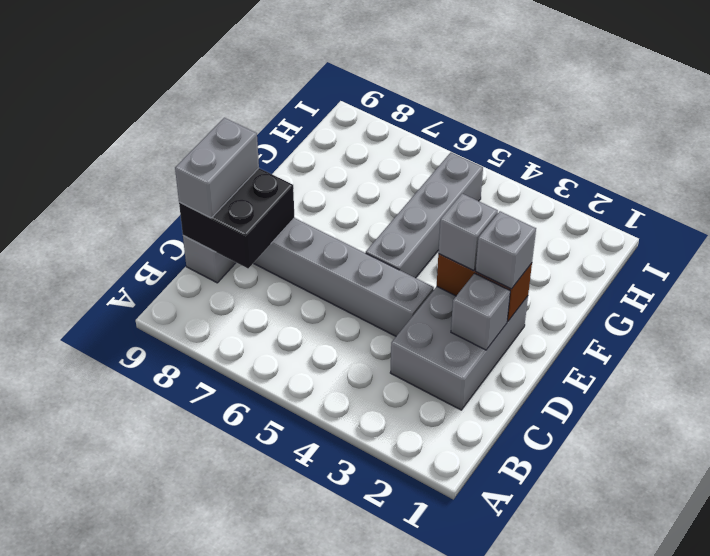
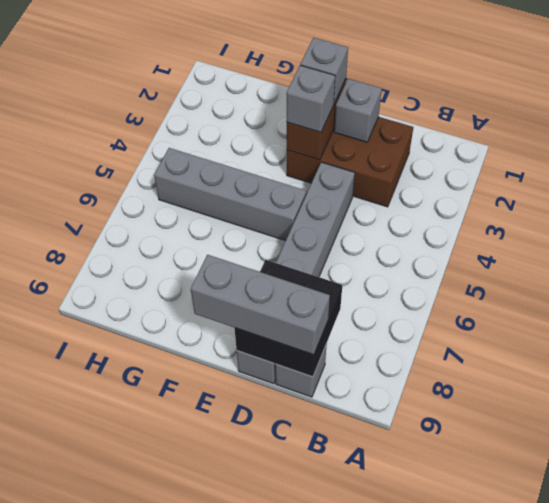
grey 2x3 brick [390,287,528,410] -> brown 2x3 brick [287,117,413,207]
grey 1x2 brick [175,118,259,218] -> grey 1x3 brick [191,255,330,355]

